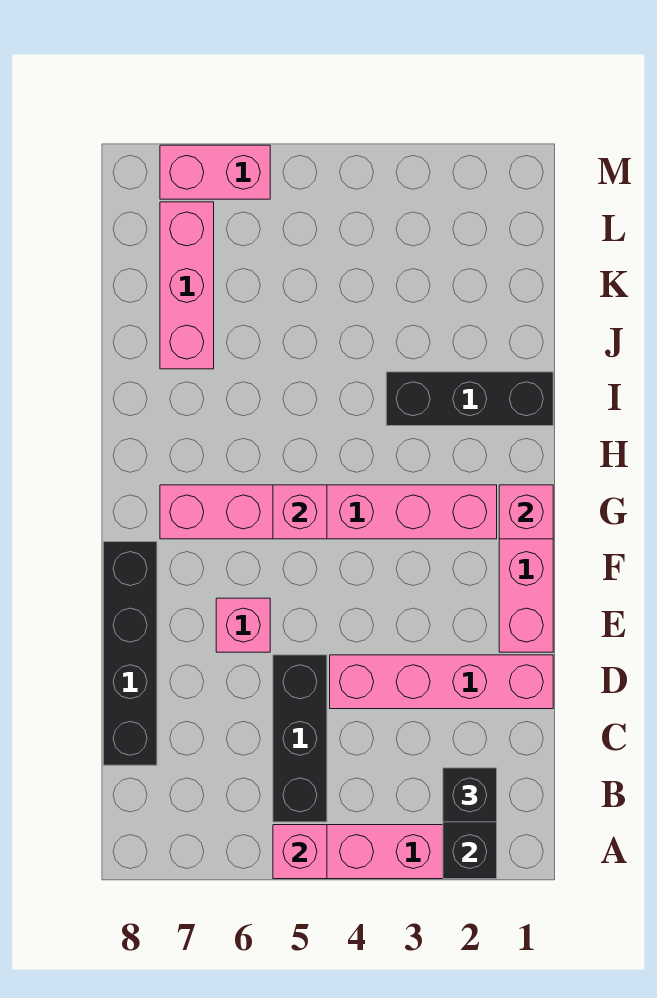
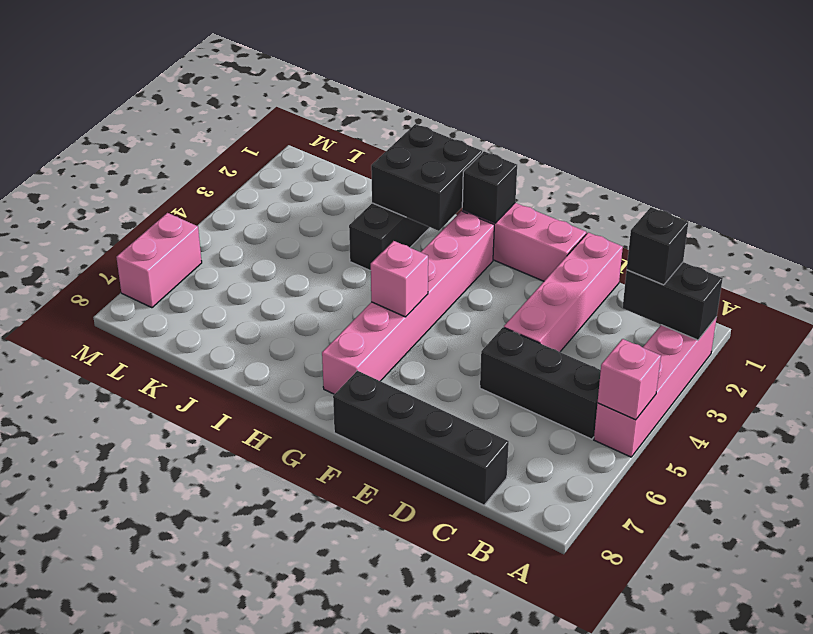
pink 1x1 brick [216,598,270,652] -> none
pink 1x1 brick [499,485,553,539] -> black 1x1 brick [462,151,517,223]
none -> black 2x2 brick [371,124,482,231]
pink 1x3 brick [160,202,214,369] -> none

